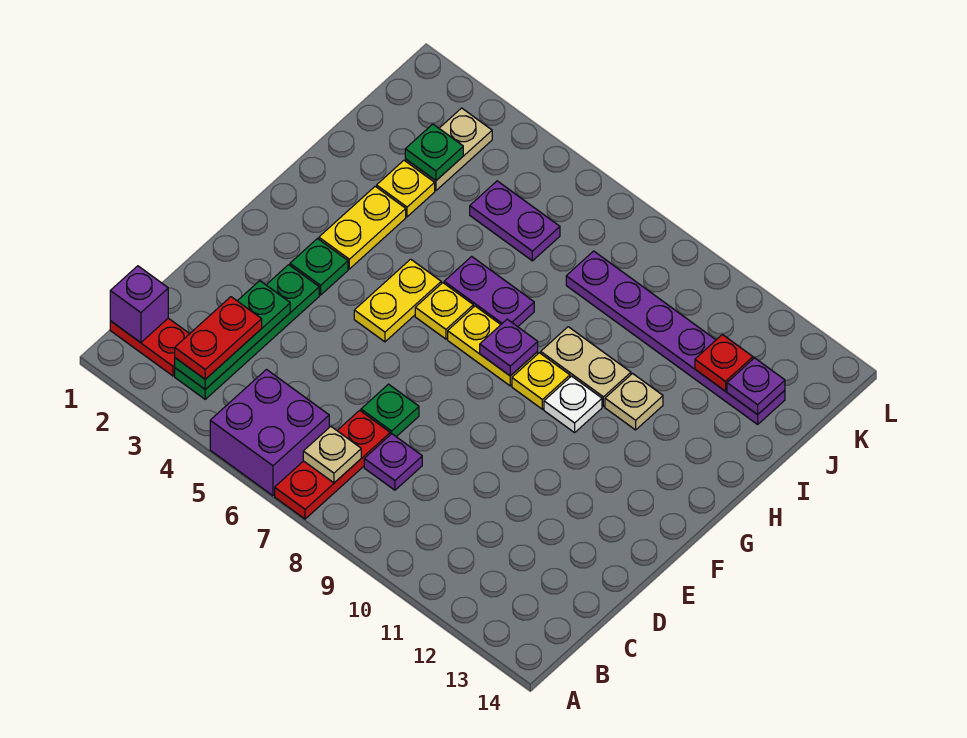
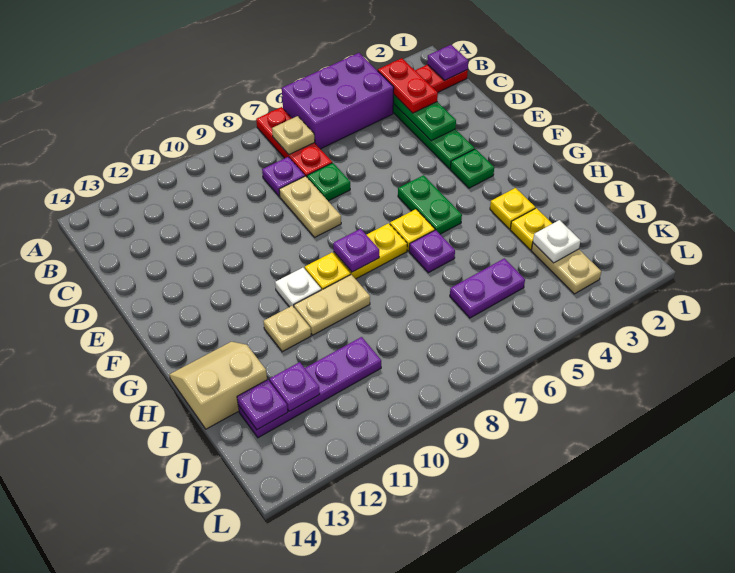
purple 2x2 brick [210,370,329,496] -> purple 2x3 brick [282,53,394,149]
purple 1x1 brick [110,266,168,343] -> purple 1x1 plate [427,45,468,80]
none -> tan 1x2 plate [279,176,341,237]
yellow 1x2 plate [354,259,441,342] -> green 1x2 plate [398,175,462,234]
yellow 1x2 plate [319,186,406,269] -> yellow 1x1 plate [490,188,535,229]
purple 1x2 plate [444,256,534,327] -> purple 1x1 plate [409,230,455,273]
none -> tan 2x2 slope [169,342,267,429]
green 1x1 plate [405,124,463,181] -> white 1x1 plate [533,220,581,263]
purple 1x6 plate [566,251,785,424] -> purple 1x4 plate [238,337,381,438]
red 1x1 plate [695,335,753,391] -> purple 1x1 plate [270,362,320,411]

